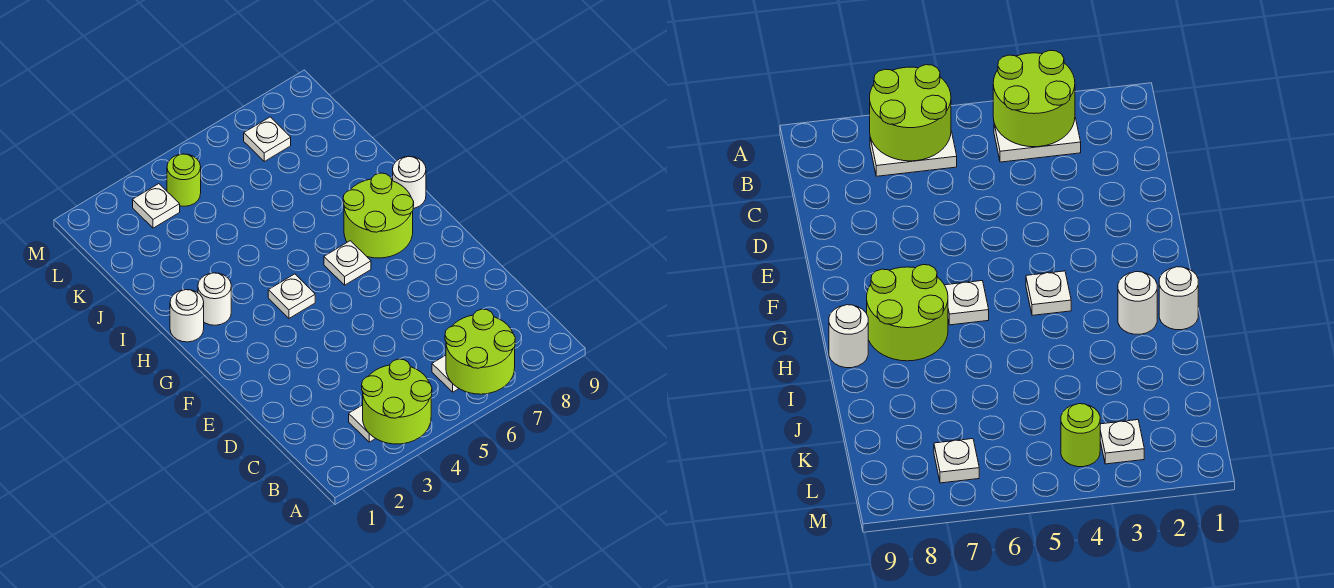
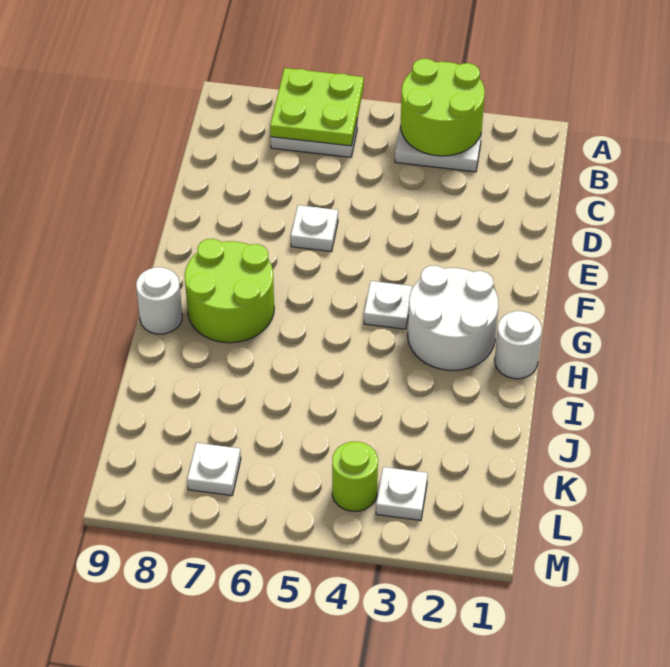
lime 2x2 round brick [445,309,515,394] -> lime 2x2 plate [270,68,364,146]
white 1x1 plate [324,241,371,285] -> white 1x1 plate moved to [291,205,338,252]
white 1x1 round brick [198,273,231,325] -> white 2x2 round brick [408,265,498,370]

